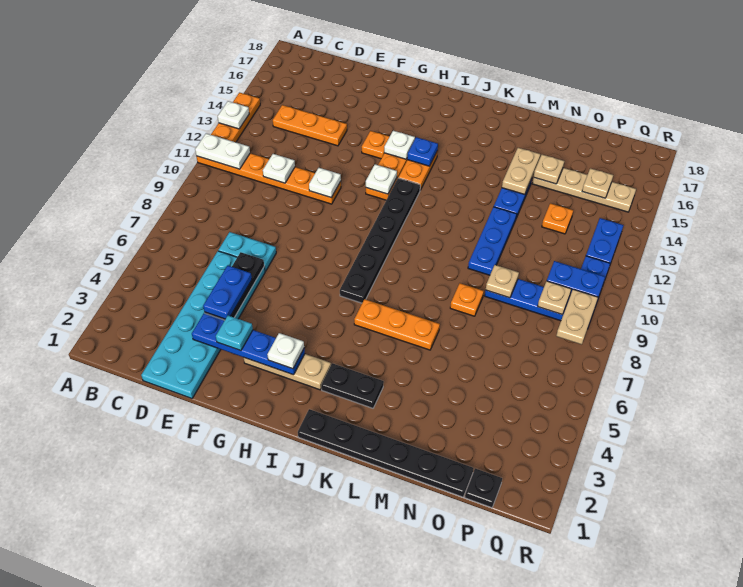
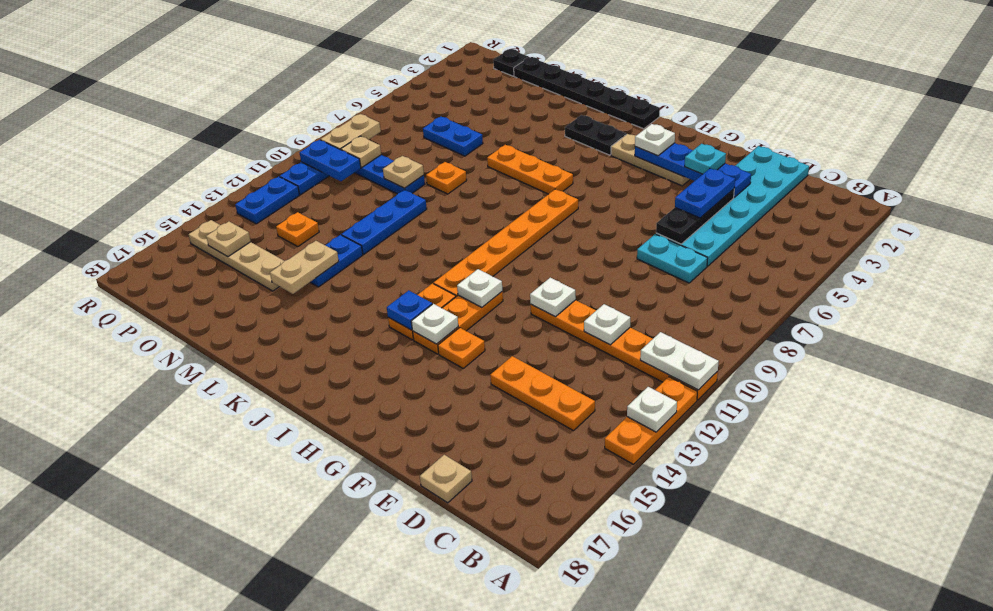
black 1x6 plate [340,178,420,303] -> orange 1x6 plate [434,189,578,297]
none -> blue 1x2 plate [423,117,483,156]
tan 1x1 plate [534,155,564,184] -> tan 1x1 plate moved to [420,455,472,503]

